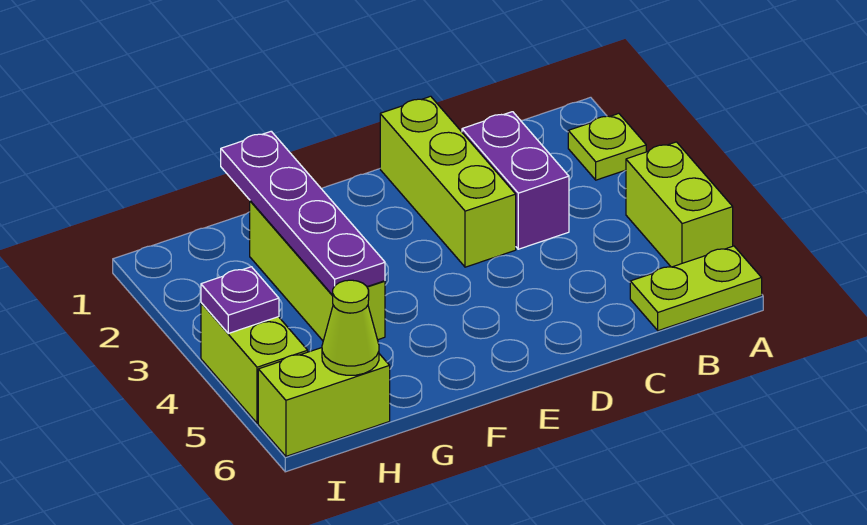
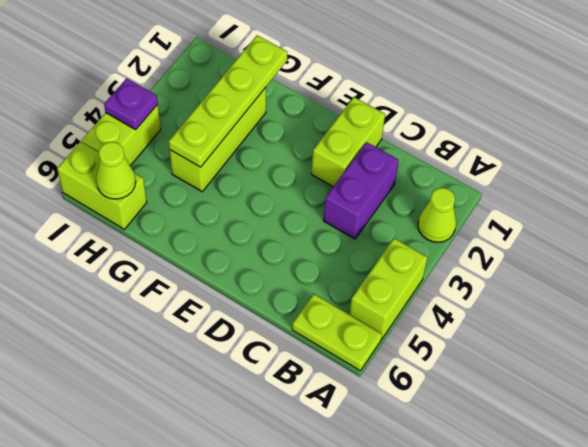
lime 1x1 plate [568,113,646,180] -> lime 1x1 cone [418,188,456,242]
lime 1x3 brick [380,96,516,267] -> lime 1x2 brick [312,97,385,186]
purple 1x4 plate [221,131,385,295] -> lime 1x4 plate [169,35,288,167]

